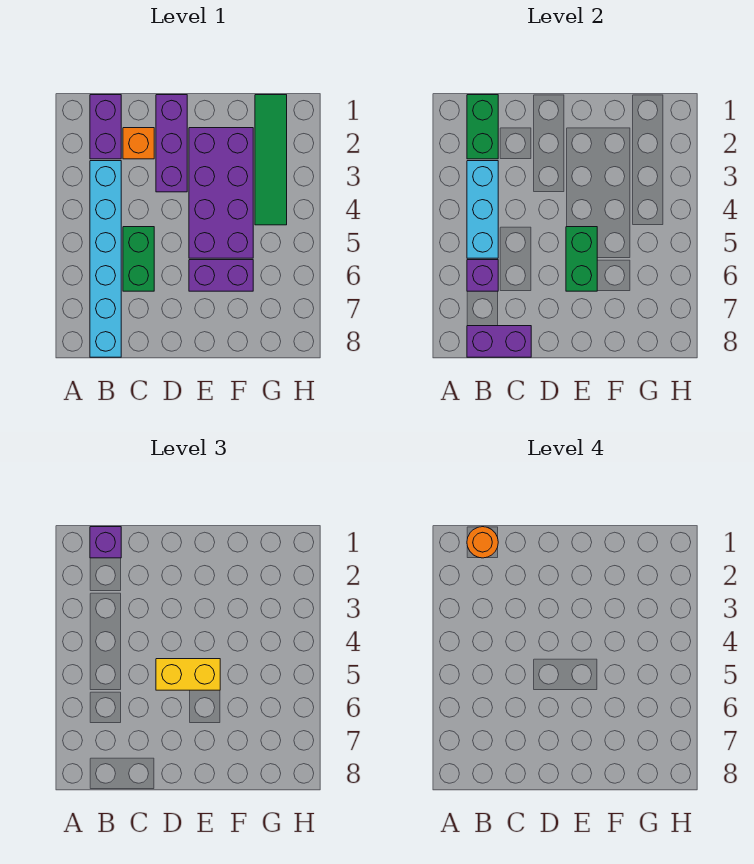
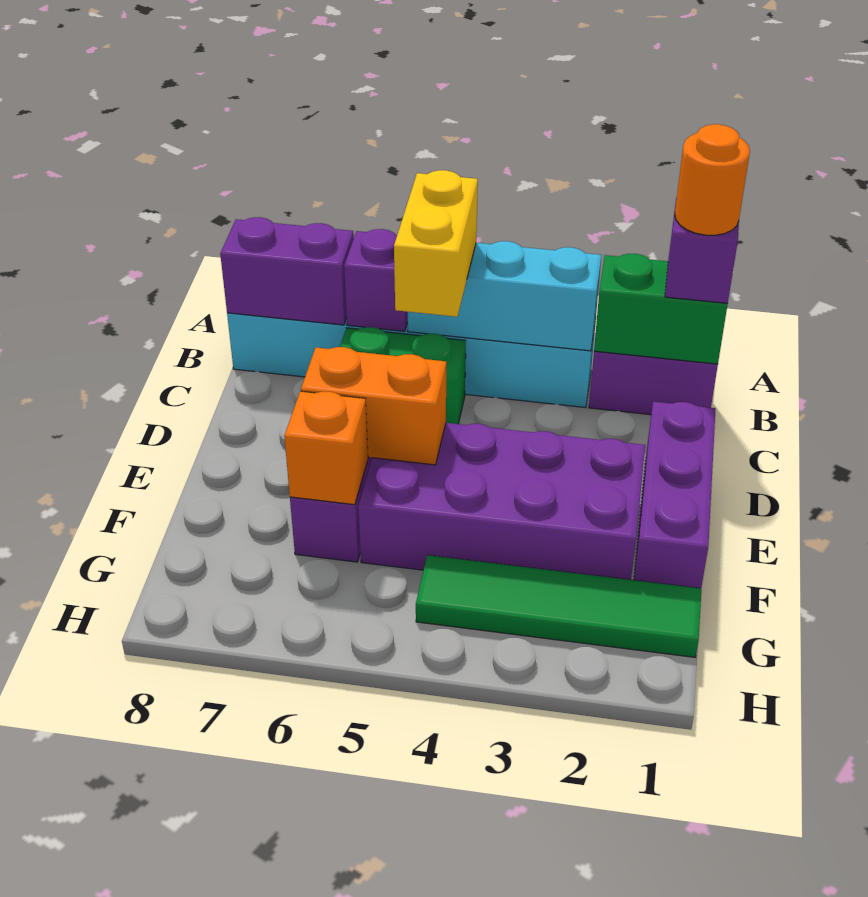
purple 1x2 brick [467,326,531,357] -> purple 1x2 brick turned to [220,217,354,325]
orange 1x1 brick [123,128,154,159] -> orange 1x1 brick moved to [284,391,368,505]
purple 1x3 brick [156,95,187,192] -> purple 1x3 brick turned to [634,402,716,588]
yellow 1x2 brick [156,659,220,690] -> yellow 1x2 brick moved to [394,170,478,317]
green 1x2 brick [566,227,597,291] -> orange 1x2 brick [301,347,446,465]

